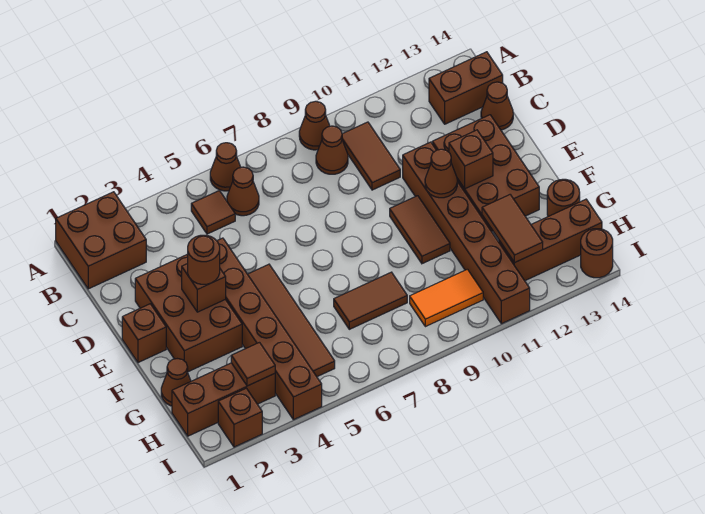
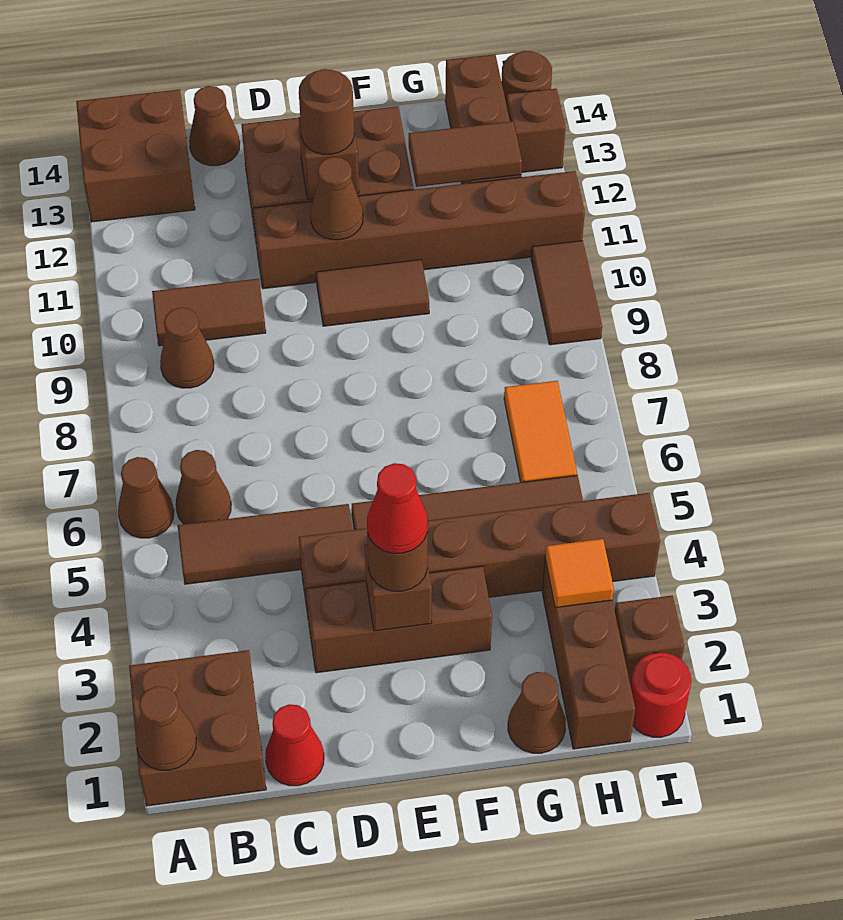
brown 1x1 cone [299,101,330,150] -> brown 1x1 cone moved to [135,686,196,770]
brown 1x1 tile [191,191,235,234] -> brown 1x3 tile [178,504,353,584]
brown 1x2 brick [429,52,503,124] -> brown 2x2 brick [76,89,195,222]
none -> red 1x1 cone [265,704,324,786]
brown 2x3 brick [135,254,242,372] -> brown 1x3 brick [306,566,492,673]
brown 1x1 brick [122,304,166,363] -> brown 1x1 brick moved to [506,89,565,172]
none -> red 1x1 cone [367,463,428,553]
brown 1x2 tile [334,272,407,329] -> brown 1x2 tile moved to [531,241,602,345]
brown 1x1 round brick [547,179,580,216] -> brown 1x1 round brick moved to [299,69,354,154]
brown 1x1 tile [231,342,275,386] -> orange 1x1 tile [545,539,614,608]
orange 1x2 tile [410,269,483,327] -> orange 1x2 tile moved to [504,381,577,482]
none -> red 1x1 round brick [631,653,691,737]

